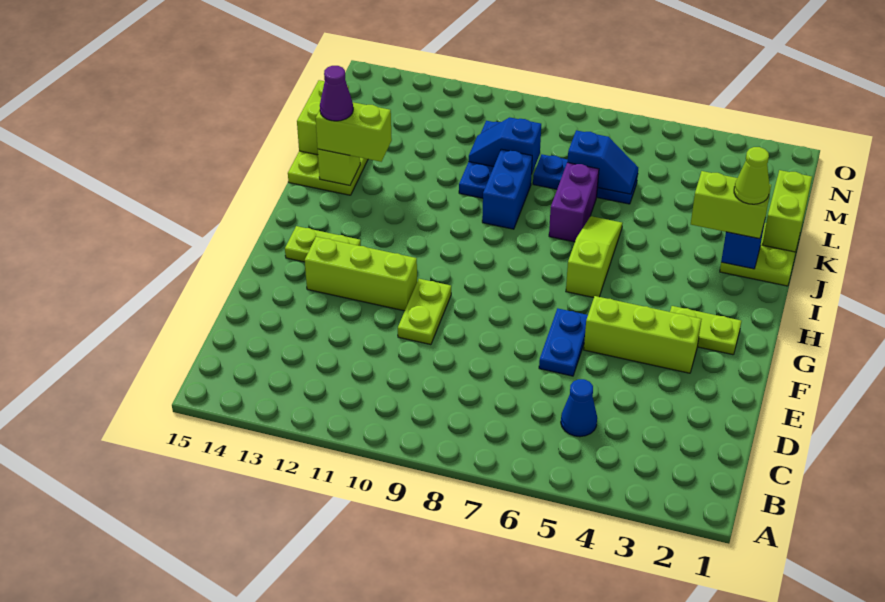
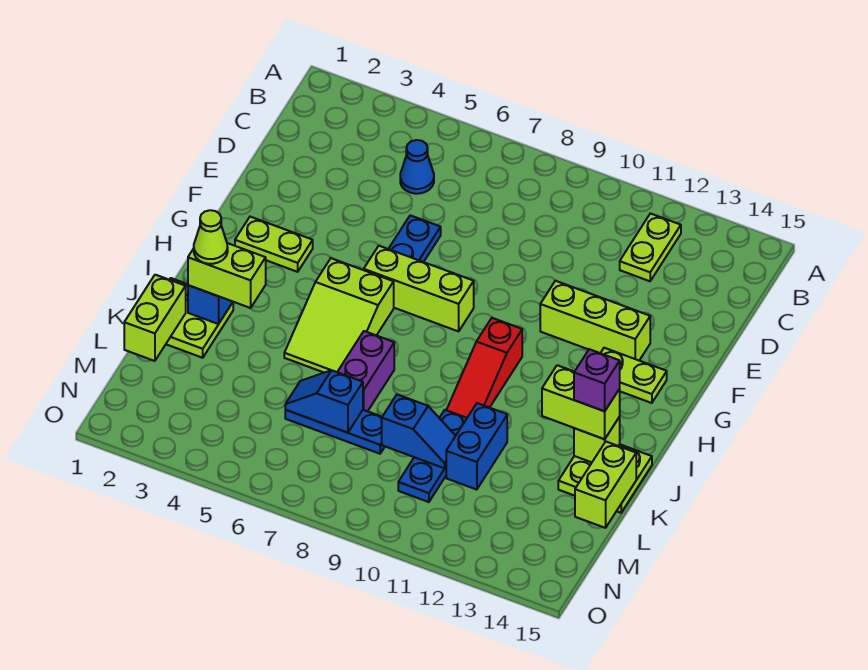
lime 1x2 plate [398,279,451,345] -> lime 1x2 plate moved to [620,213,681,281]
lime 1x3 brick [584,296,702,373] -> lime 1x3 brick moved to [364,246,474,331]
lime 1x3 slope [566,216,623,298] -> lime 2x3 slope [284,258,394,373]
none -> red 1x3 slope [447,318,522,418]
blue 1x2 brick [482,149,532,229] -> blue 1x2 brick moved to [446,403,507,490]
purple 1x1 cone [320,66,353,121] -> purple 1x1 brick [574,349,620,411]

